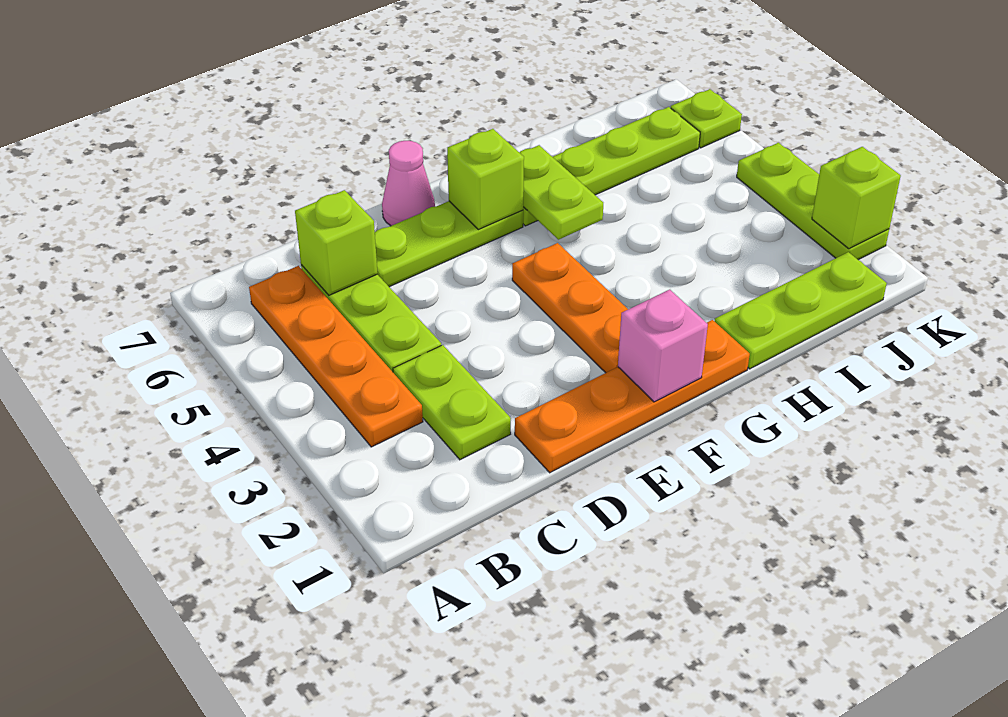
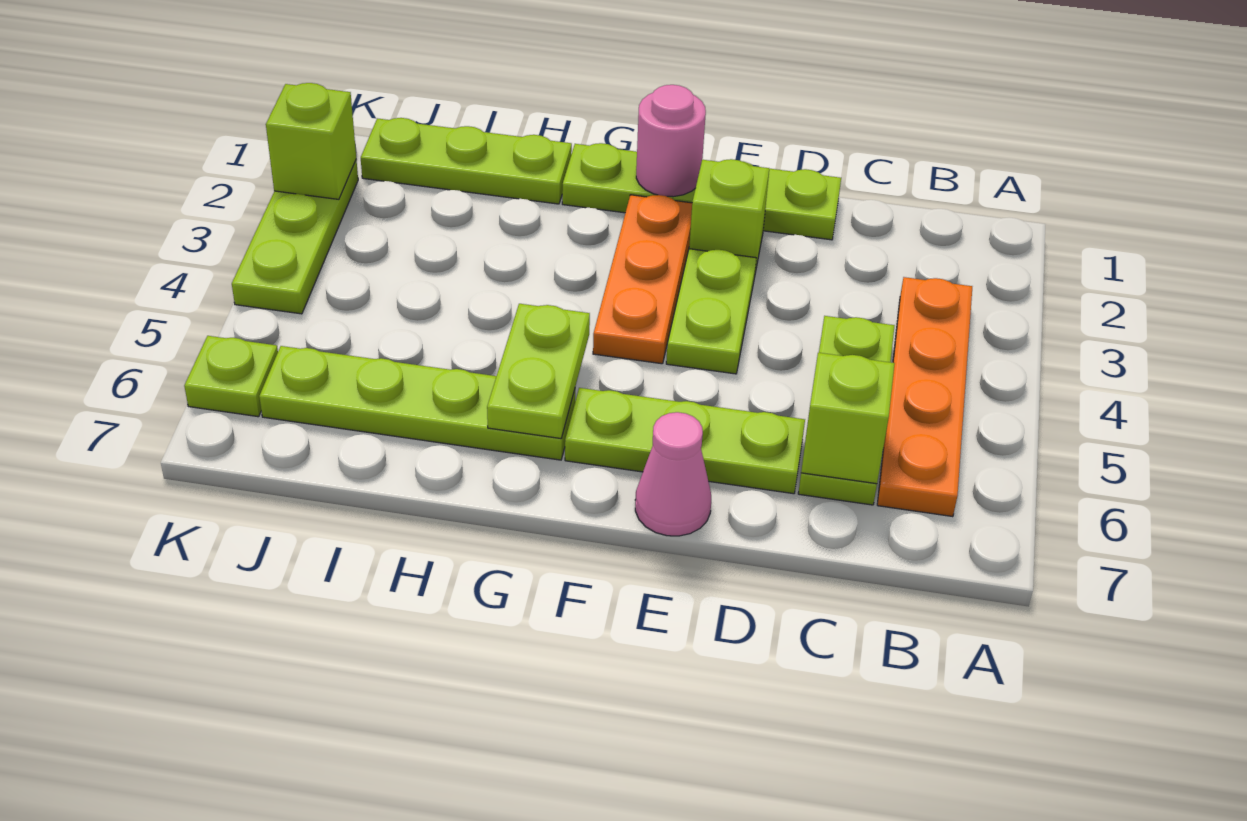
lime 1x2 plate [393,345,511,460] -> lime 1x2 plate moved to [666,249,756,374]
orange 1x4 plate [515,320,750,473] -> lime 1x4 plate [562,143,841,240]
pink 1x1 brick [618,290,708,402] -> pink 1x1 round brick [636,85,706,197]
lime 1x1 brick [447,129,524,230] -> lime 1x1 brick moved to [689,159,769,273]

